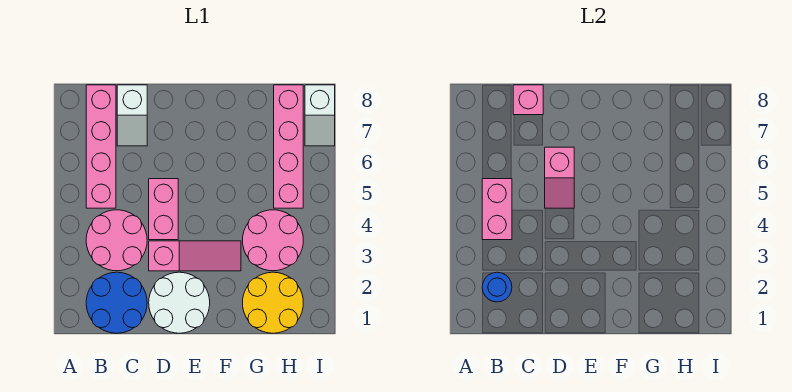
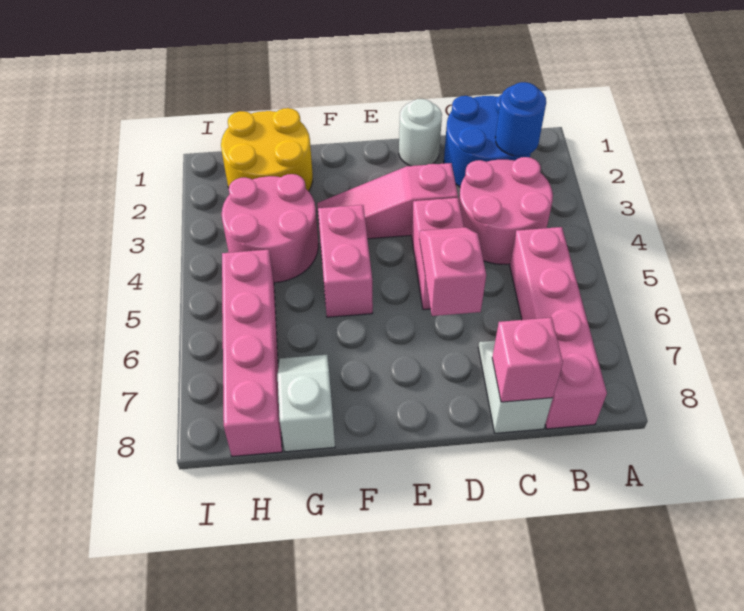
pink 1x2 brick [482,179,512,240] -> pink 1x2 brick moved to [318,205,373,317]
white 2x2 round brick [149,272,210,333] -> white 1x1 round brick [399,99,442,166]
white 1x2 slope [305,85,335,146] -> white 1x2 slope moved to [278,355,335,452]

